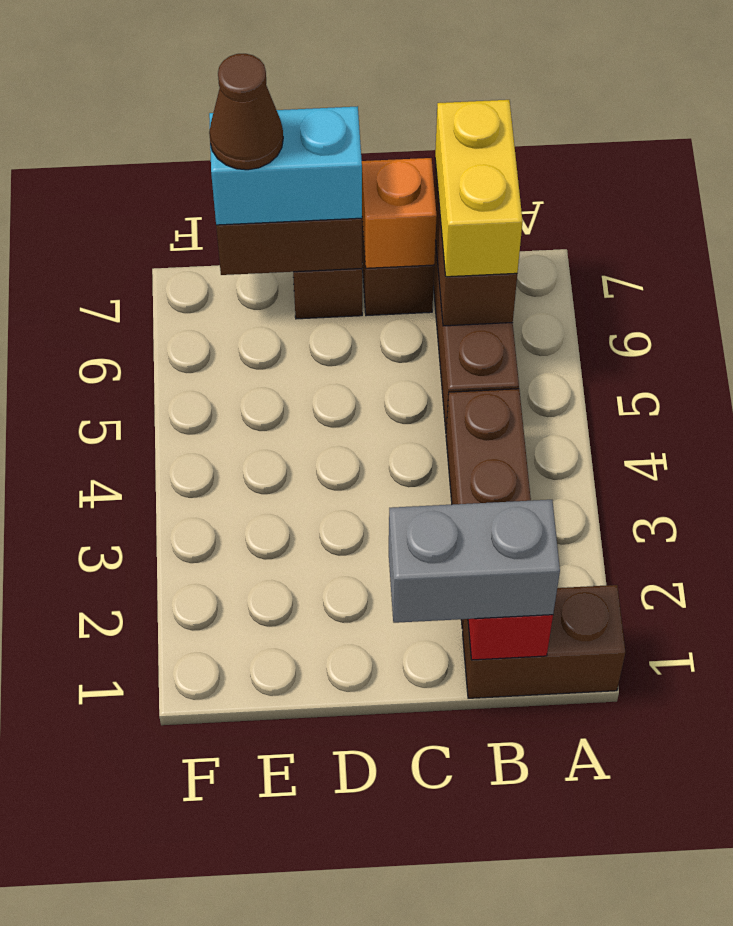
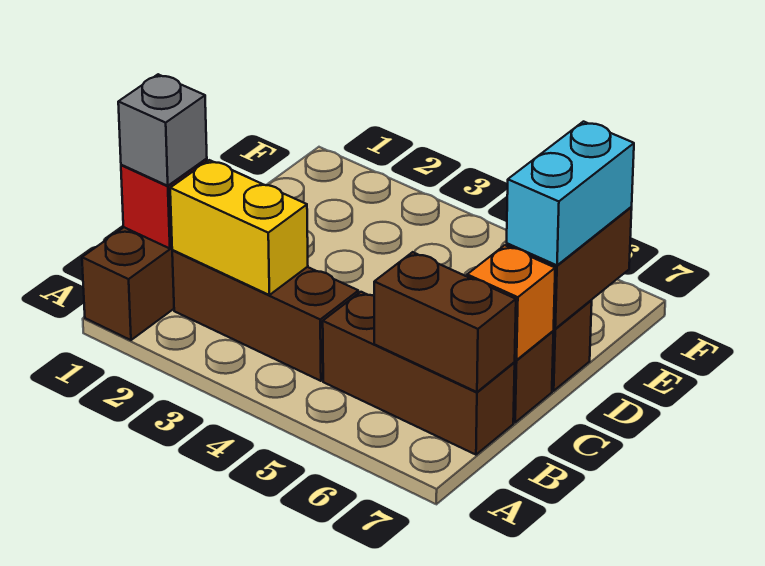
grey 1x2 brick [389,500,560,623] -> grey 1x1 brick [118,74,207,186]
yellow 1x2 brick [435,100,523,277] -> yellow 1x2 brick moved to [170,160,308,295]
brown 1x1 cone [209,54,283,170] -> none

